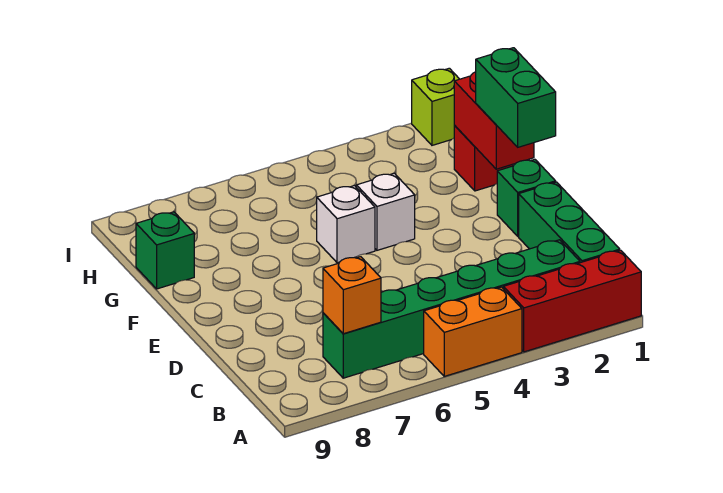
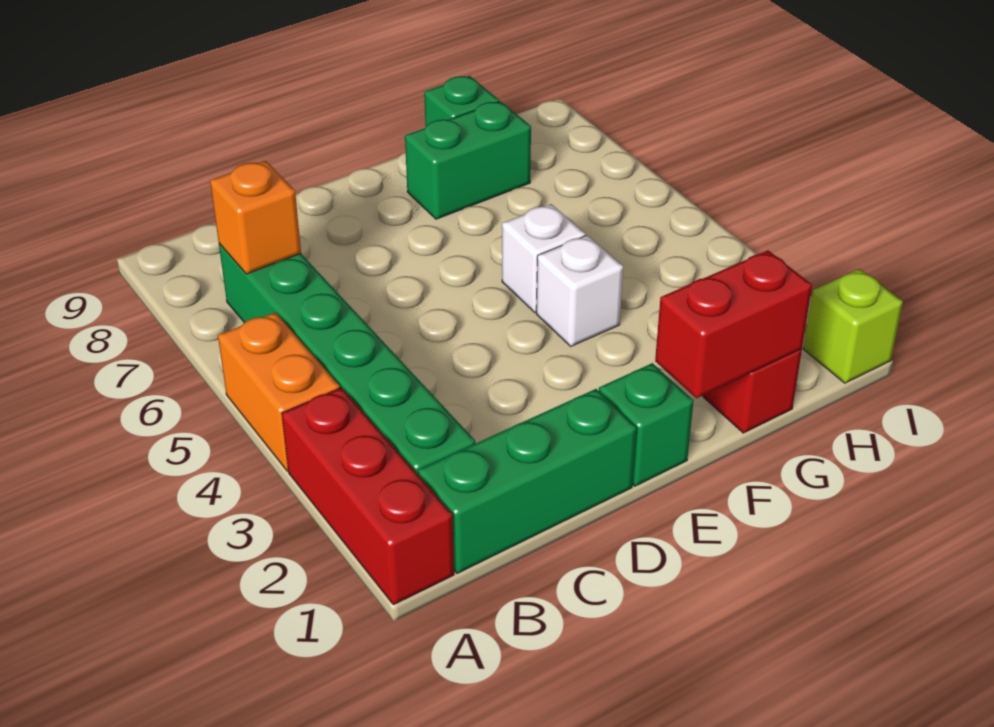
green 1x2 brick [476,48,556,147] -> green 1x2 brick moved to [405,101,531,219]

